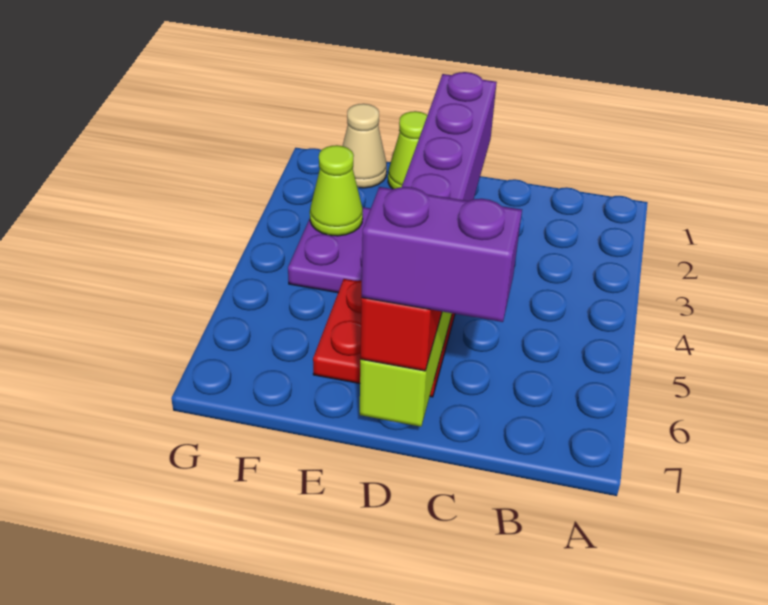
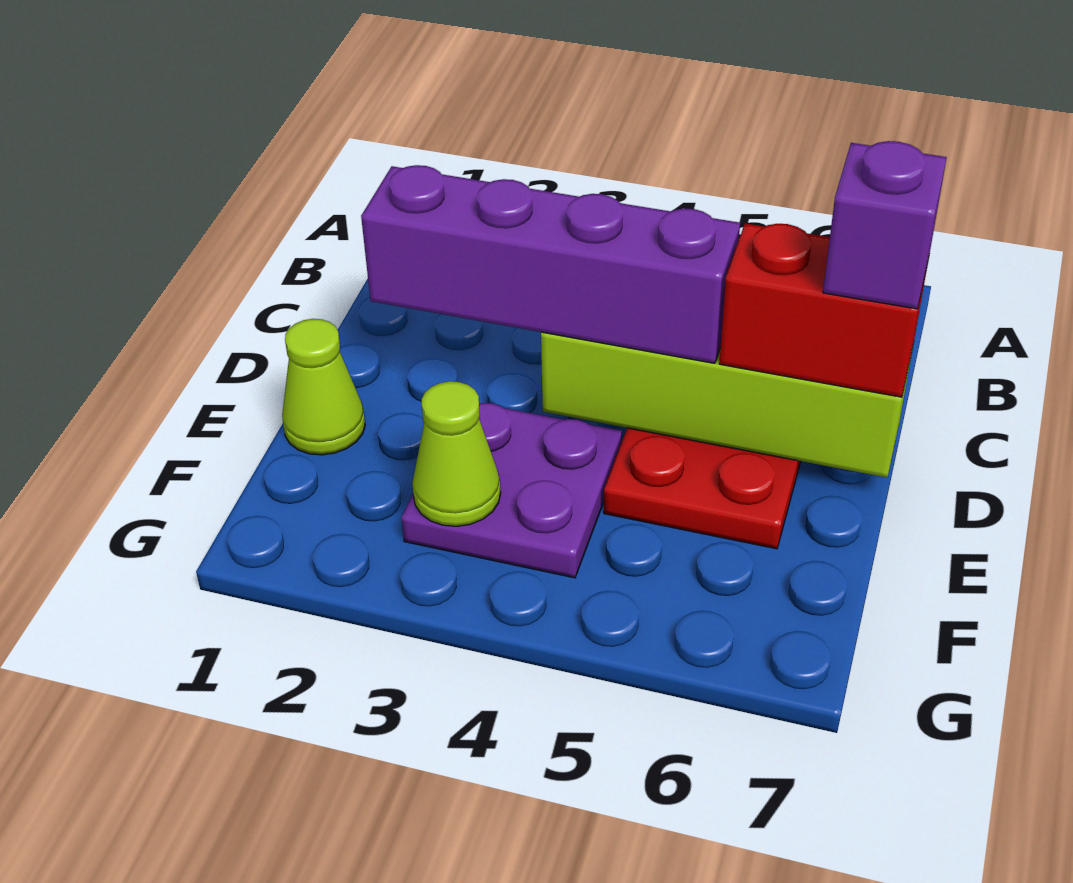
purple 1x2 brick [361,187,522,322] -> purple 1x1 brick [823,141,947,309]
tan 1x1 cone [343,104,387,188] -> none

